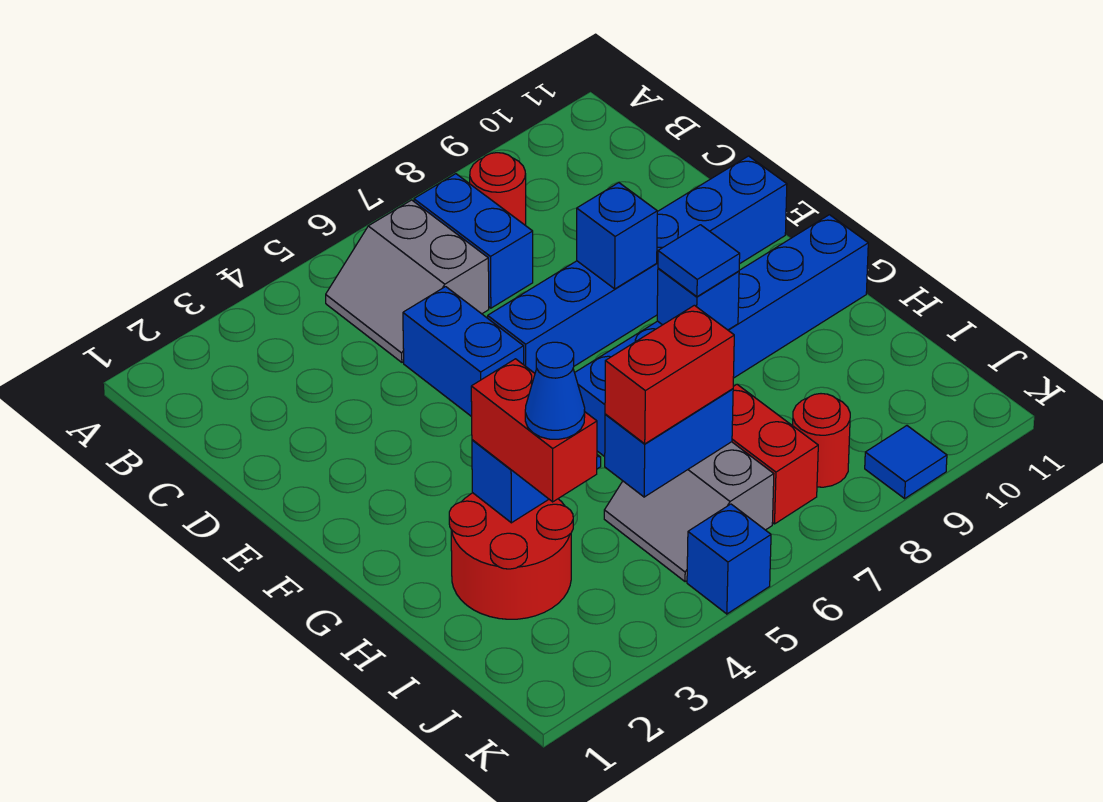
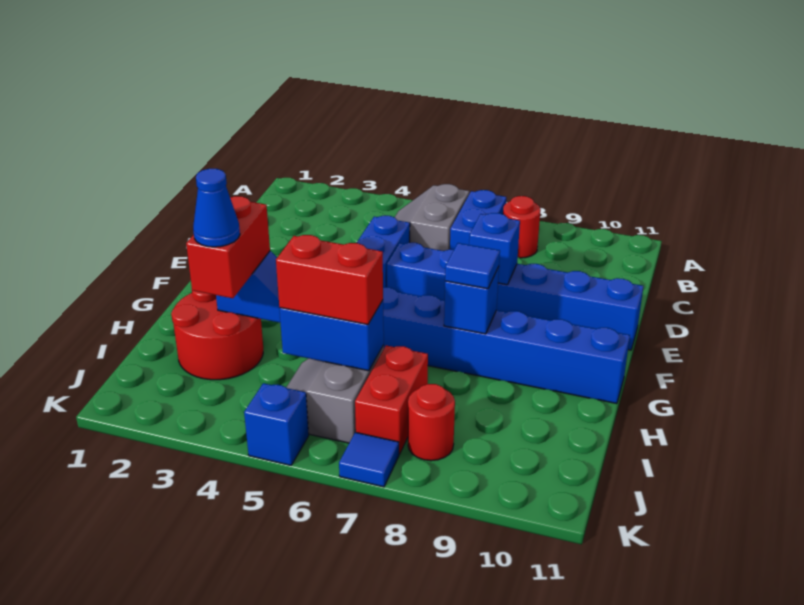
blue 1x1 tile [865,426,947,498] -> blue 1x1 tile moved to [339,432,399,487]

